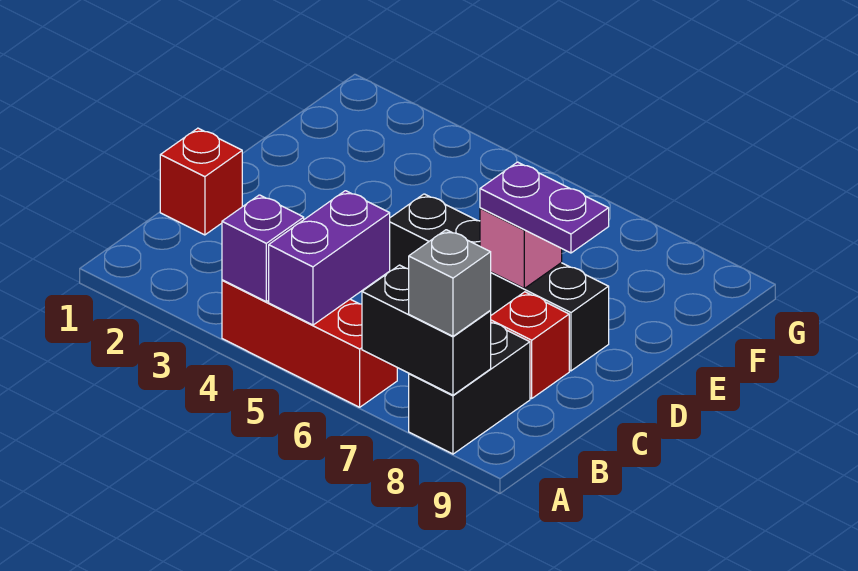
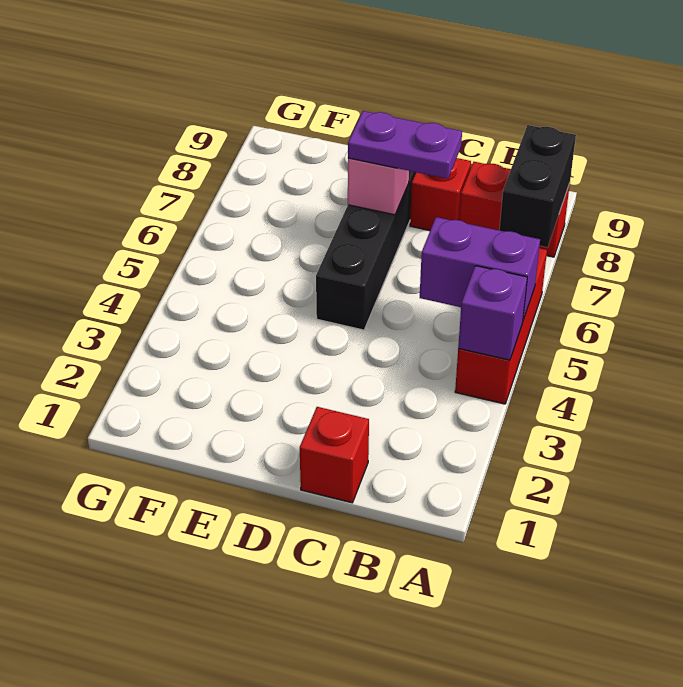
black 1x2 brick [409,323,530,454] -> red 1x2 brick [459,162,570,257]
grey 1x1 brick [409,230,491,336] -> none
purple 1x2 plate [480,162,609,253] -> purple 1x2 plate turned to [348,111,462,179]

